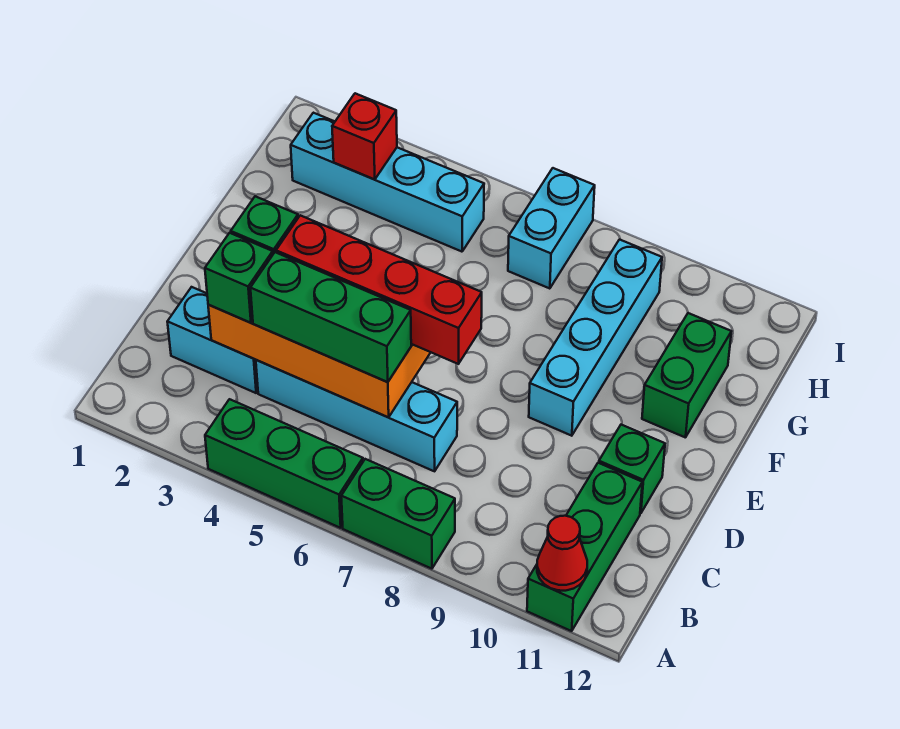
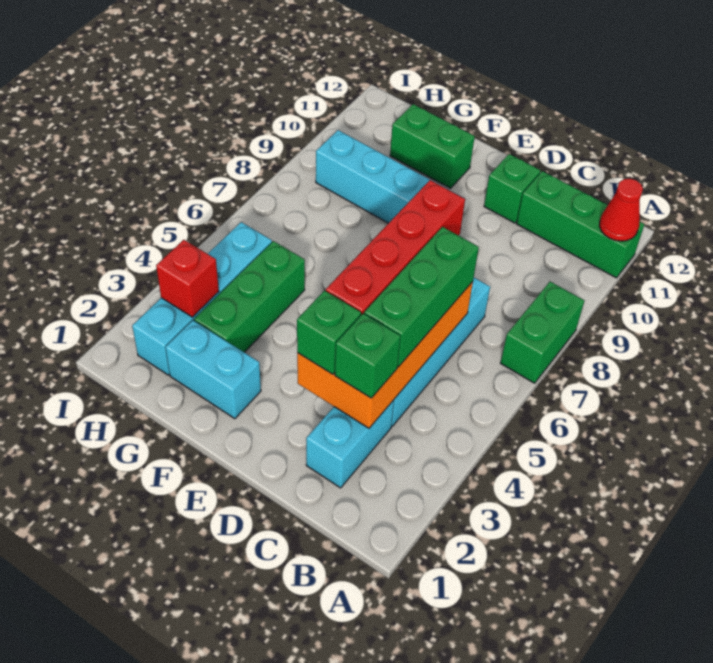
green 1x3 brick [205,399,363,528] -> green 1x3 brick moved to [194,241,305,352]
cyan 1x2 brick [508,168,595,289] -> cyan 1x2 brick moved to [165,320,261,419]

